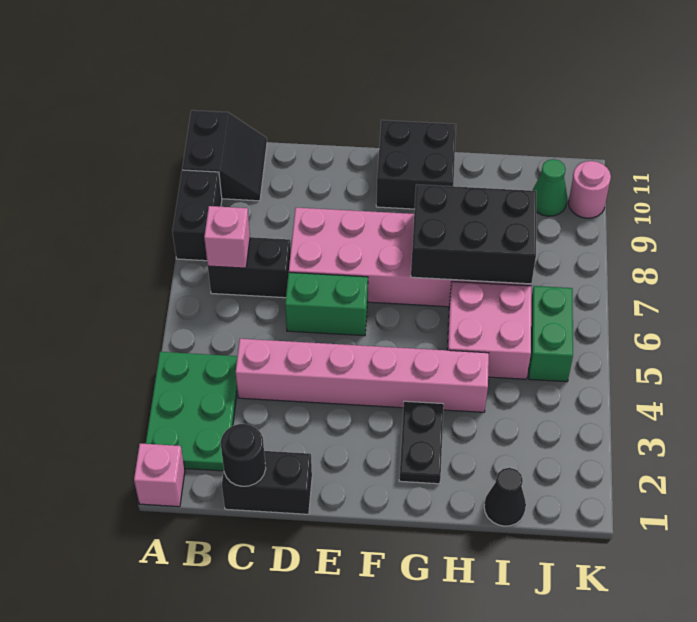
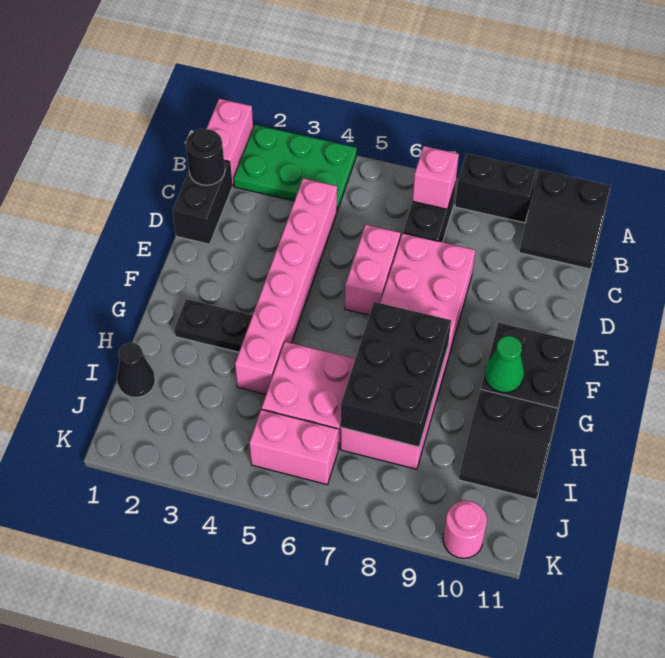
pink 1x1 brick [134,444,185,507] -> pink 1x2 brick [206,99,253,186]
green 1x2 brick [285,272,368,336] -> pink 1x2 brick [345,225,401,315]
none -> black 2x2 slope [458,389,558,499]
green 1x2 brick [529,286,573,382] -> pink 1x2 brick [249,409,338,484]
green 1x1 cone [532,159,567,216] -> green 1x1 cone moved to [485,336,524,393]

